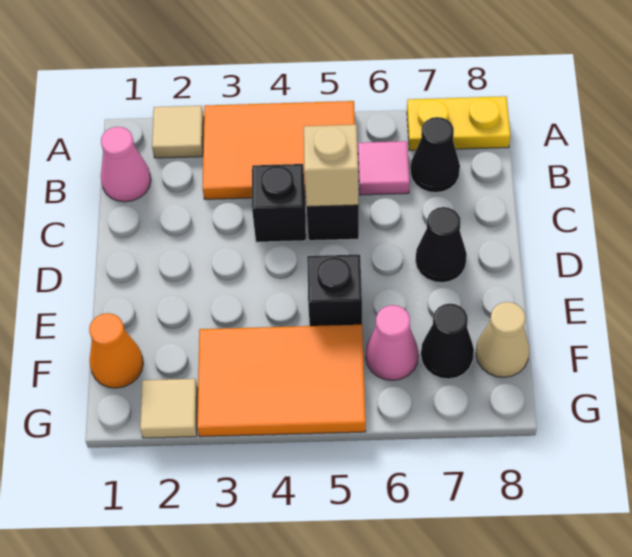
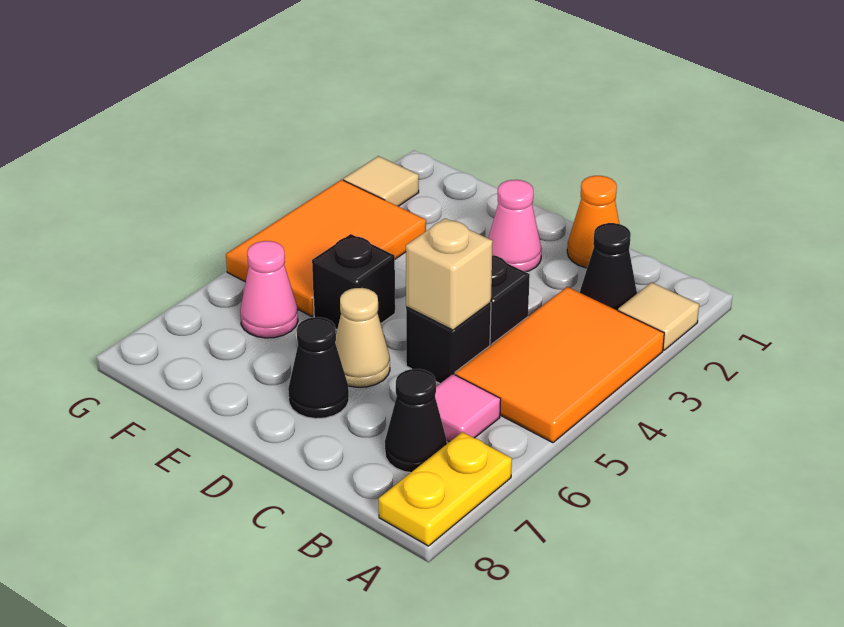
pink 1x1 cone [101,127,151,202] -> pink 1x1 cone moved to [488,180,542,272]
orange 1x1 cone [89,313,143,388] -> orange 1x1 cone moved to [567,176,619,268]
black 1x1 cone [421,304,474,379] -> black 1x1 cone moved to [580,223,637,311]
tan 1x1 cone [476,302,529,377] -> tan 1x1 cone moved to [335,288,390,387]

